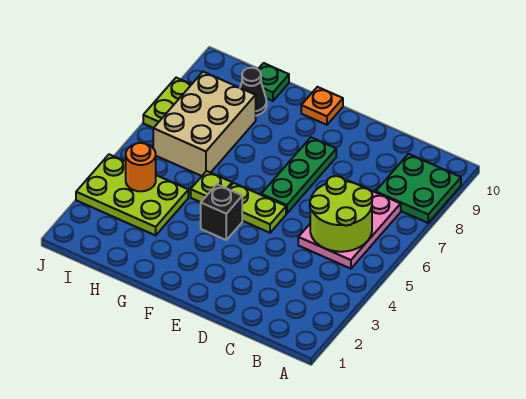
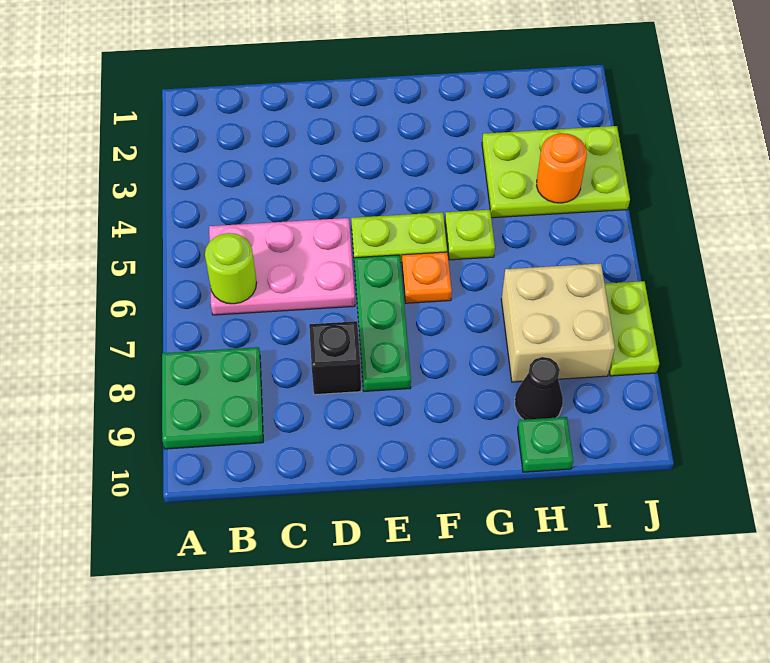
pink 2x3 plate [298,180,401,269] -> pink 2x3 plate turned to [209,218,355,315]
lime 2x2 round brick [310,176,372,252] -> lime 1x1 round brick [205,233,257,304]
black 1x1 brick [201,184,242,240] -> black 1x1 brick moved to [309,321,361,395]
orange 1x1 plate [301,87,343,125] -> orange 1x1 plate moved to [402,252,452,303]
tan 2x3 brick [153,72,256,176] -> tan 2x2 brick [501,263,615,382]

